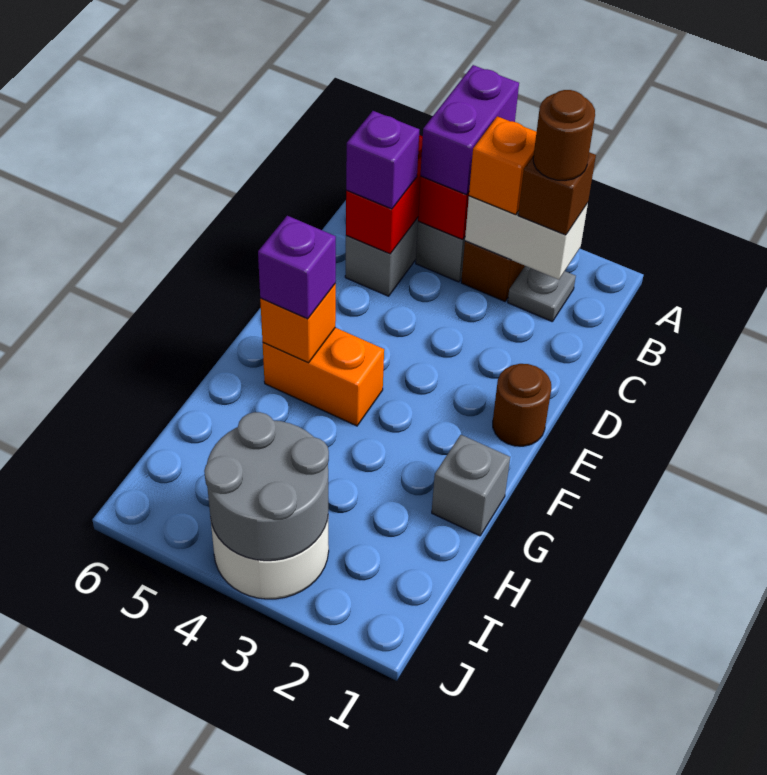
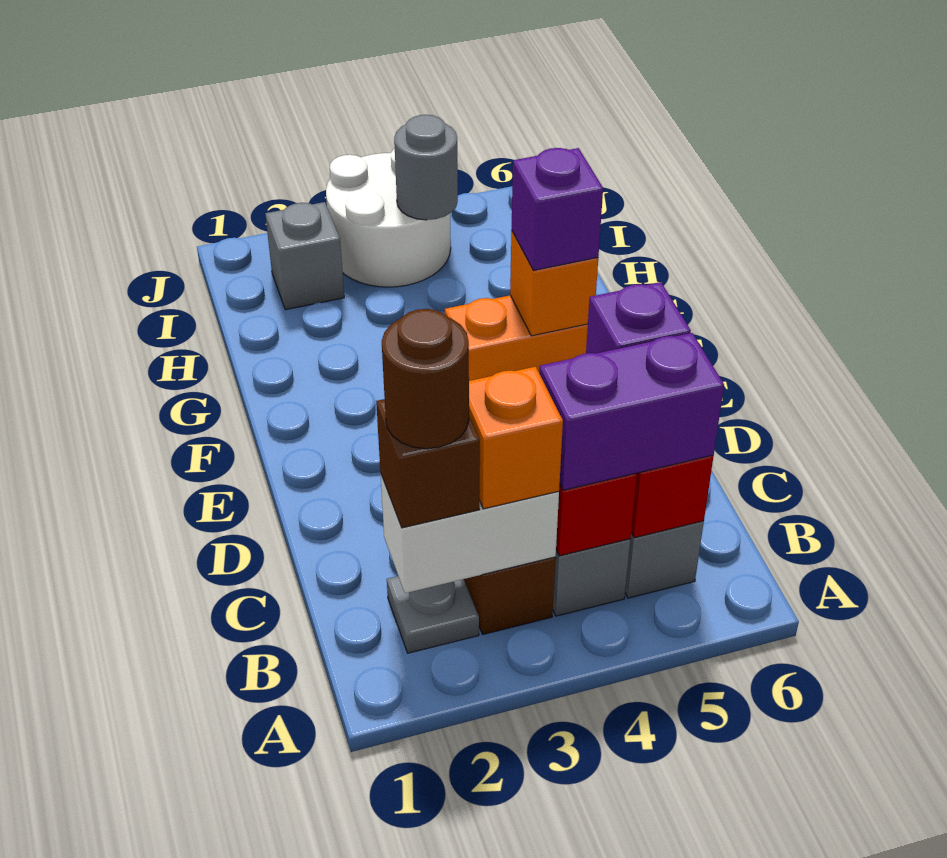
purple 1x2 brick [421,65,519,195] -> purple 1x2 brick turned to [539,333,724,490]
brown 1x1 round brick [493,364,551,446] -> none
grey 1x1 brick [432,435,510,536] -> grey 1x1 brick moved to [265,202,344,310]
grey 2x2 round brick [204,412,329,561] -> grey 1x1 round brick [394,115,458,220]

